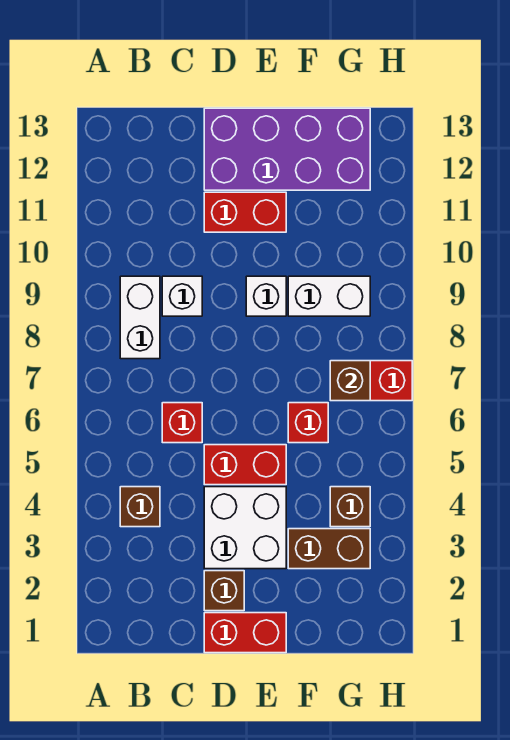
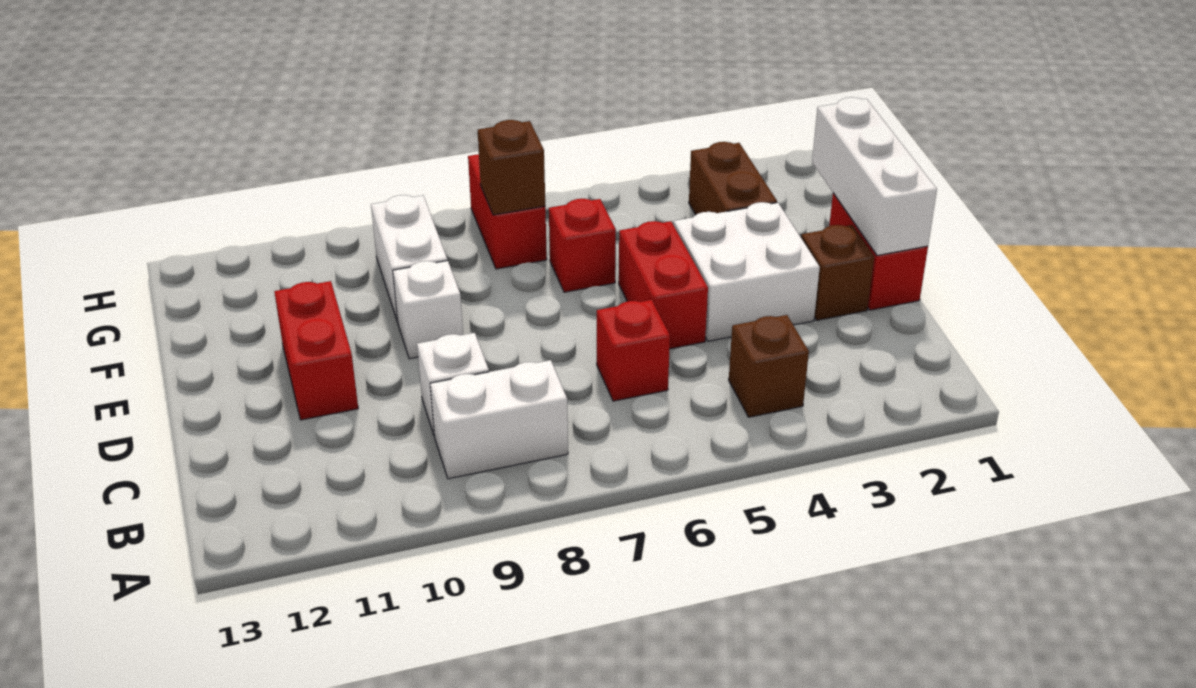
none -> white 1x3 brick [812,97,937,255]
purple 2x4 brick [204,108,370,190] -> none
brown 1x1 brick [330,487,370,527] -> none

